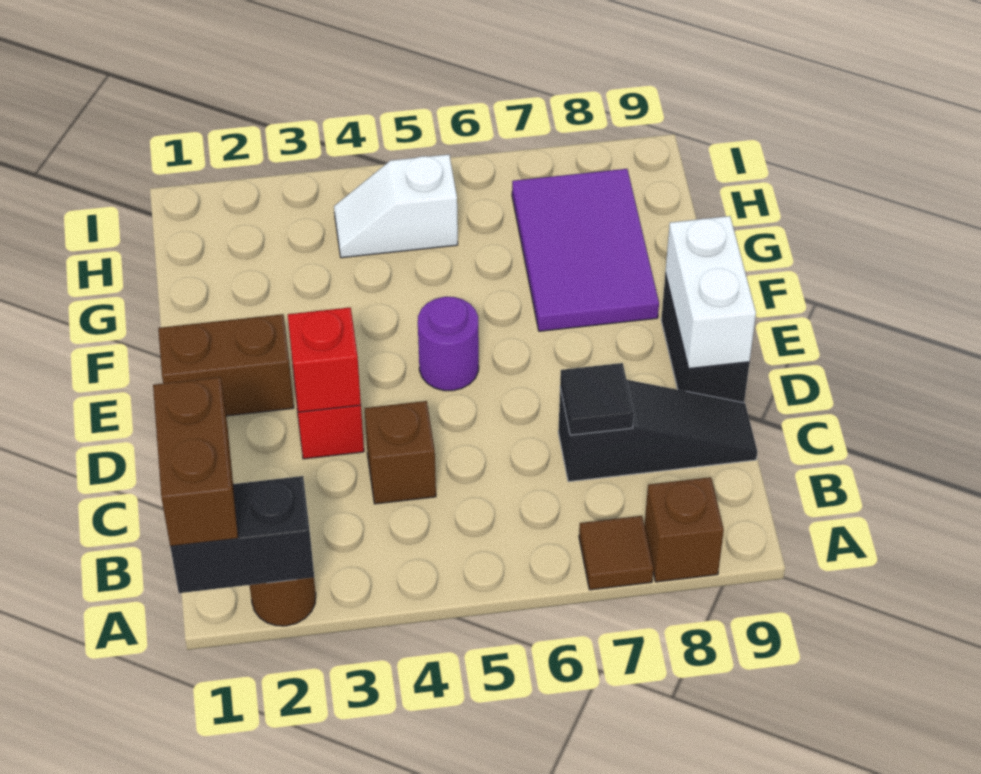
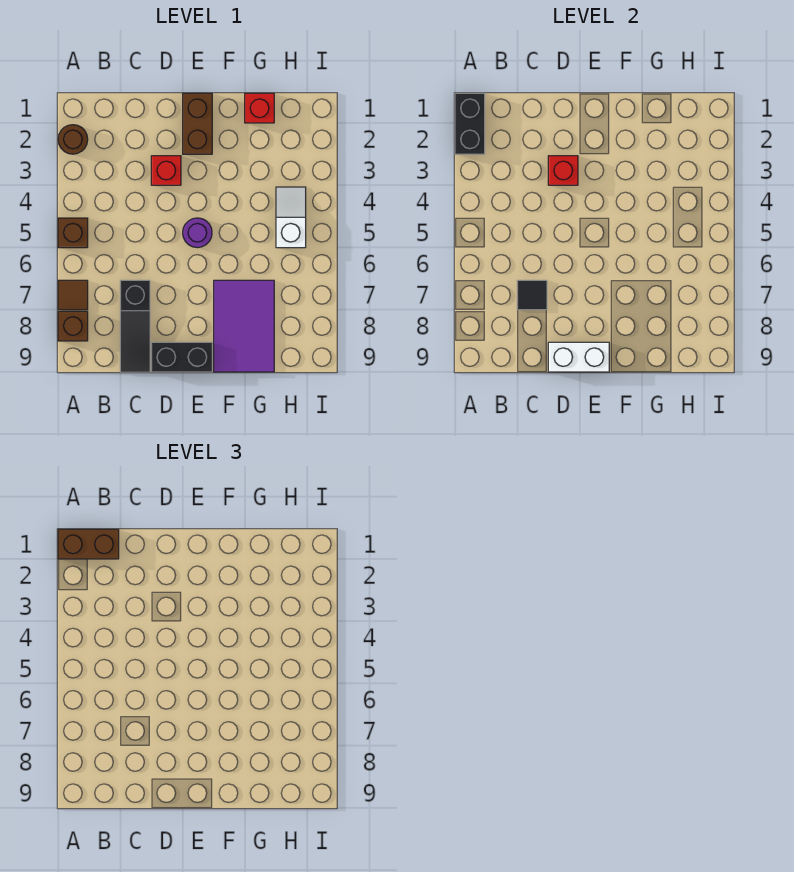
brown 1x1 brick [364,401,436,504] -> brown 1x1 brick moved to [58,218,88,248]
purple 2x3 tile [512,169,659,331] -> purple 2x3 tile turned to [214,280,274,372]
none -> red 1x1 brick [245,93,274,123]

